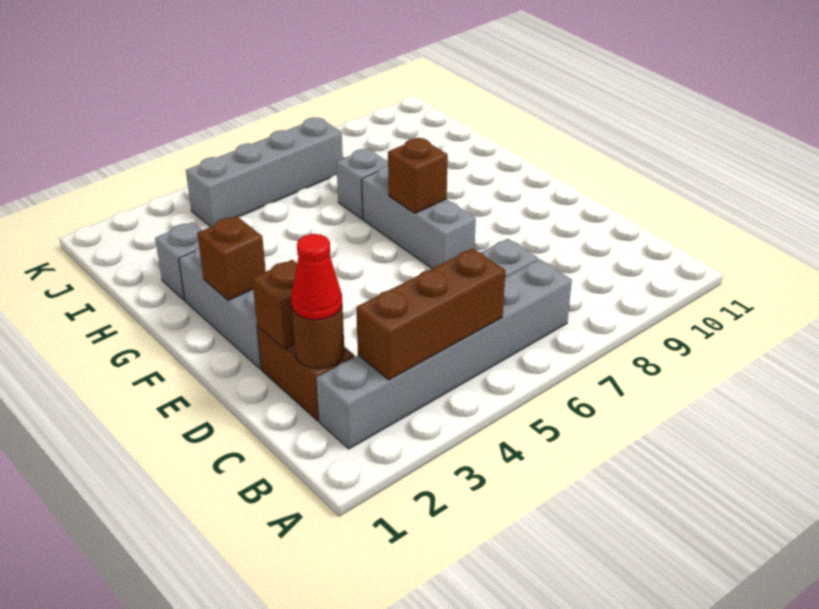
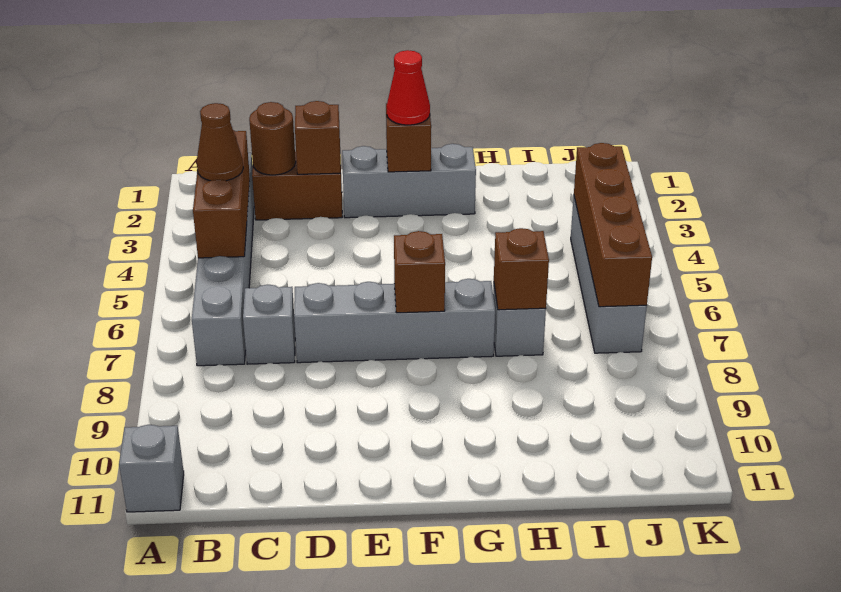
none -> brown 1x1 cone [197,103,243,181]
red 1x1 cone [291,234,342,320] -> red 1x1 cone moved to [387,50,430,125]
grey 1x3 brick [362,166,476,269] -> grey 1x4 brick [294,279,495,363]
grey 1x1 brick [155,222,202,300] -> grey 1x1 brick moved to [119,425,184,512]
none -> brown 1x1 brick [494,228,549,310]
none -> brown 1x4 brick [574,143,652,307]

